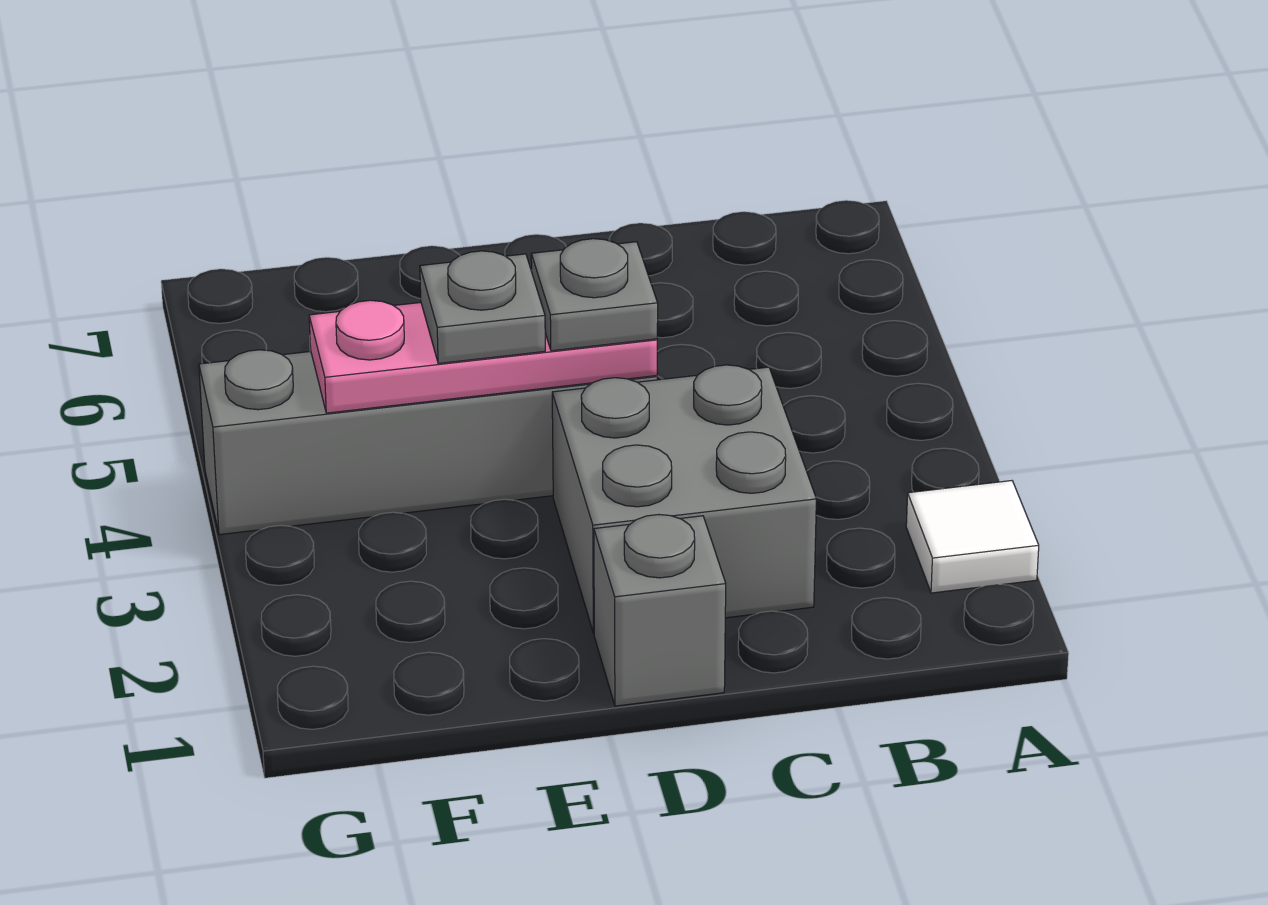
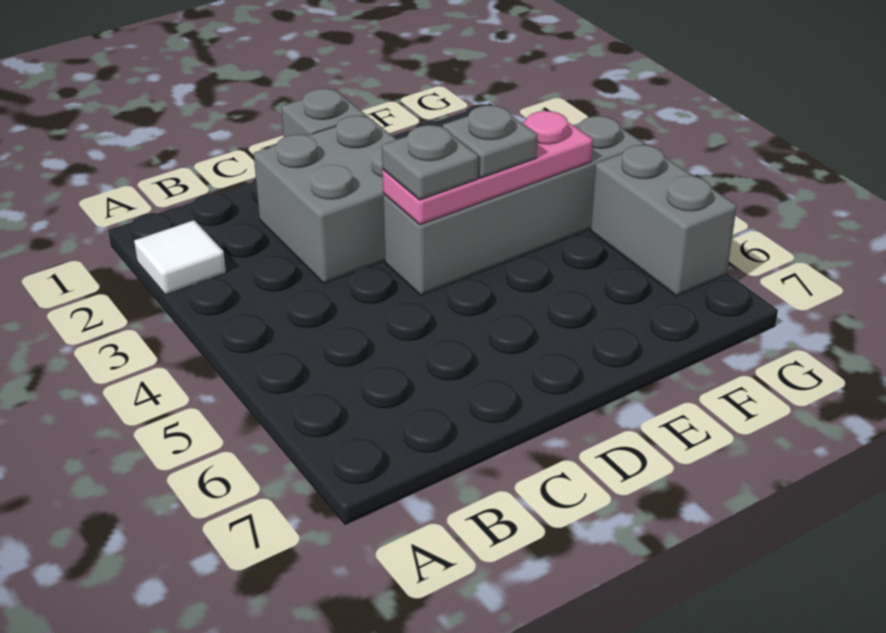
none -> grey 1x2 brick [591,145,737,296]

